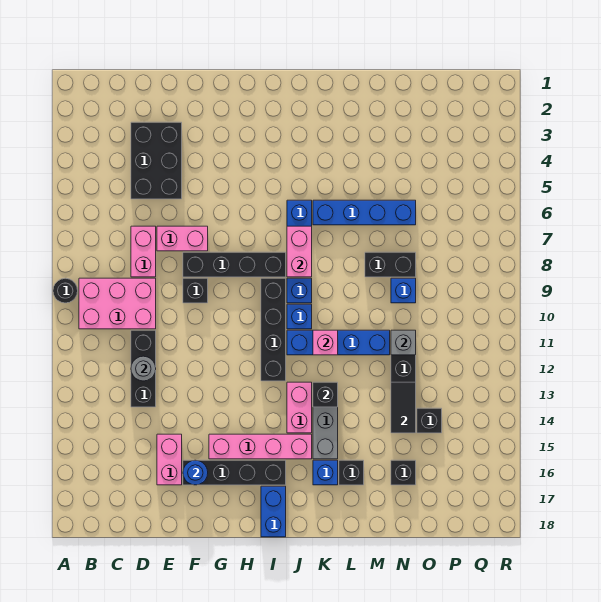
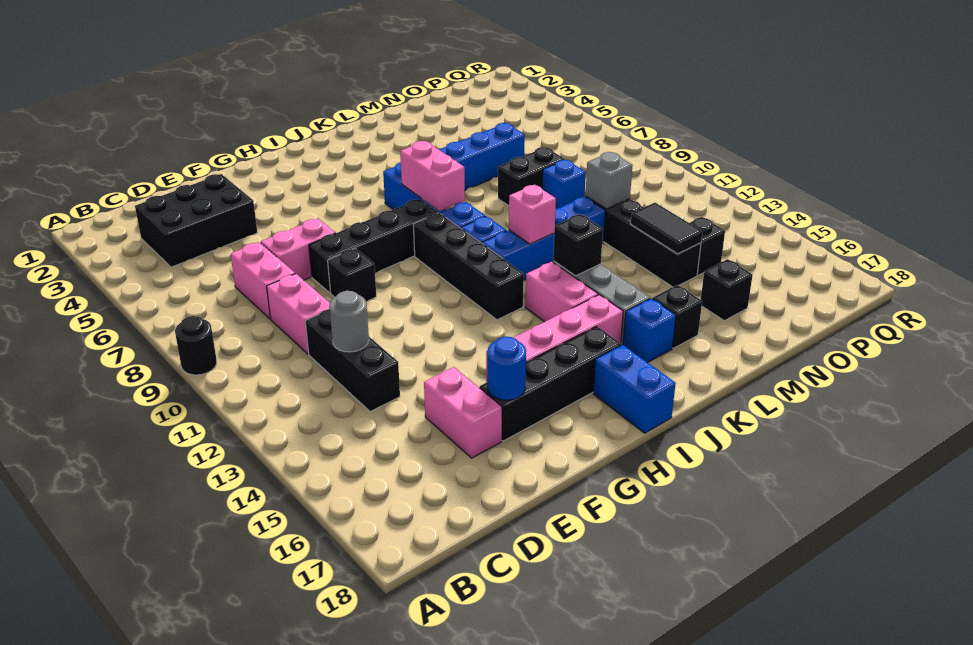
pink 2x3 brick [79,278,156,329] -> pink 1x2 brick [267,274,330,354]
black 2x3 brick [131,122,182,199] -> black 2x3 brick turned to [135,174,257,267]

